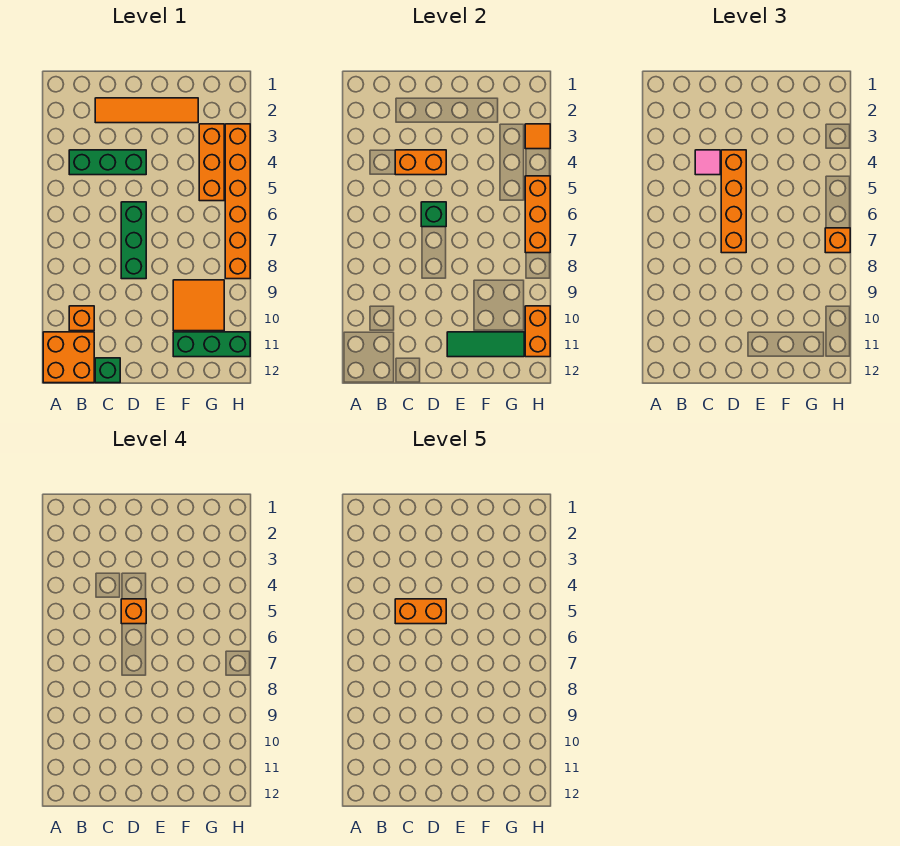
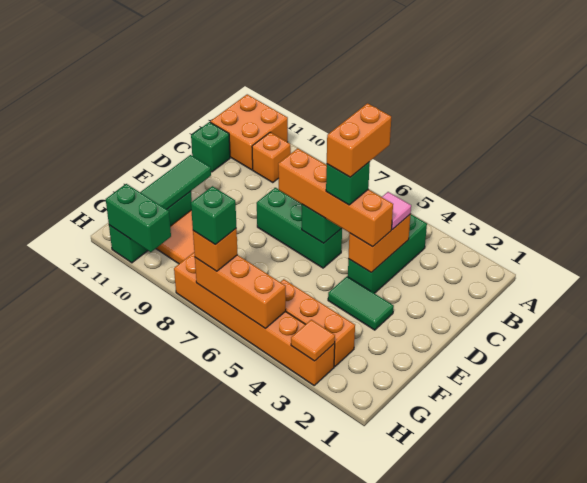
orange 1x4 tile [95,98,198,123] -> none
orange 1x1 brick [121,599,146,624] -> green 1x1 brick [326,162,370,205]
none -> green 1x2 tile [328,277,394,330]
none -> green 1x1 brick [191,186,236,245]
orange 1x2 brick [525,306,550,357] -> green 1x2 brick [106,184,171,252]

